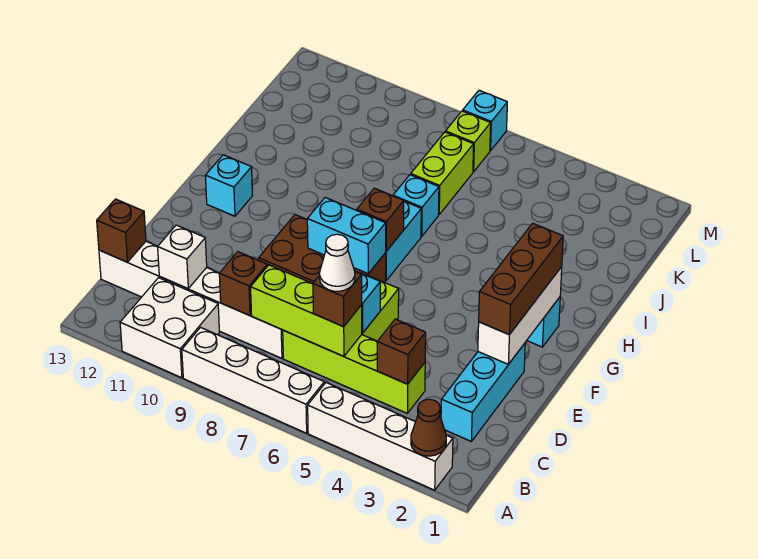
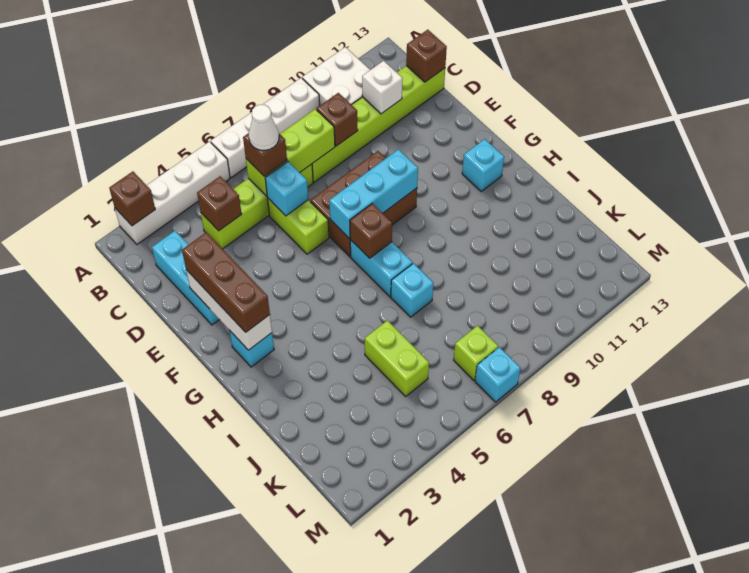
brown 1x1 cone [411,399,446,456] -> brown 1x1 brick [109,172,155,226]
white 1x6 brick [99,241,283,358] -> lime 1x6 brick [312,66,445,182]
cyan 1x2 brick [307,198,386,274] -> cyan 1x3 brick [329,149,418,238]
lime 1x2 brick [411,132,474,215] -> lime 1x2 brick moved to [365,320,429,396]

